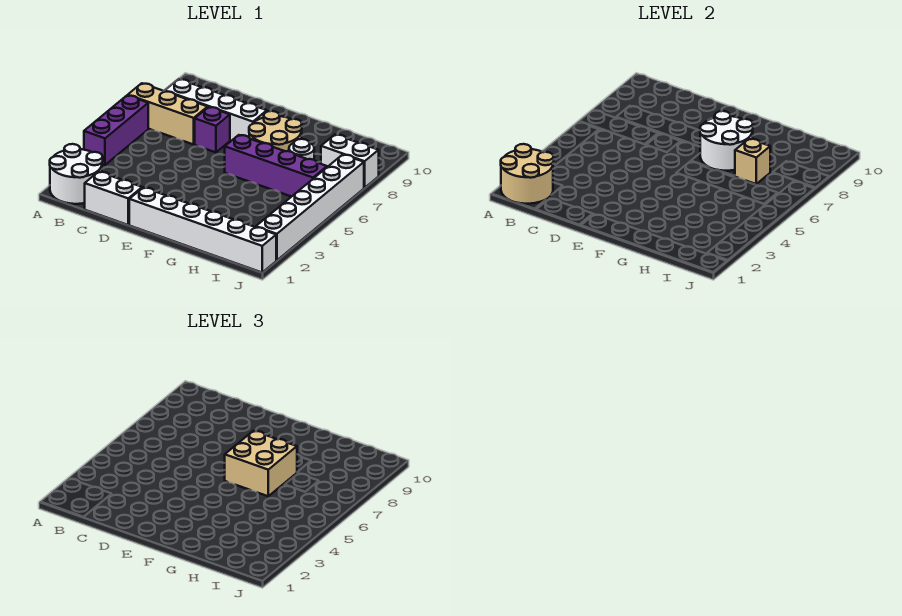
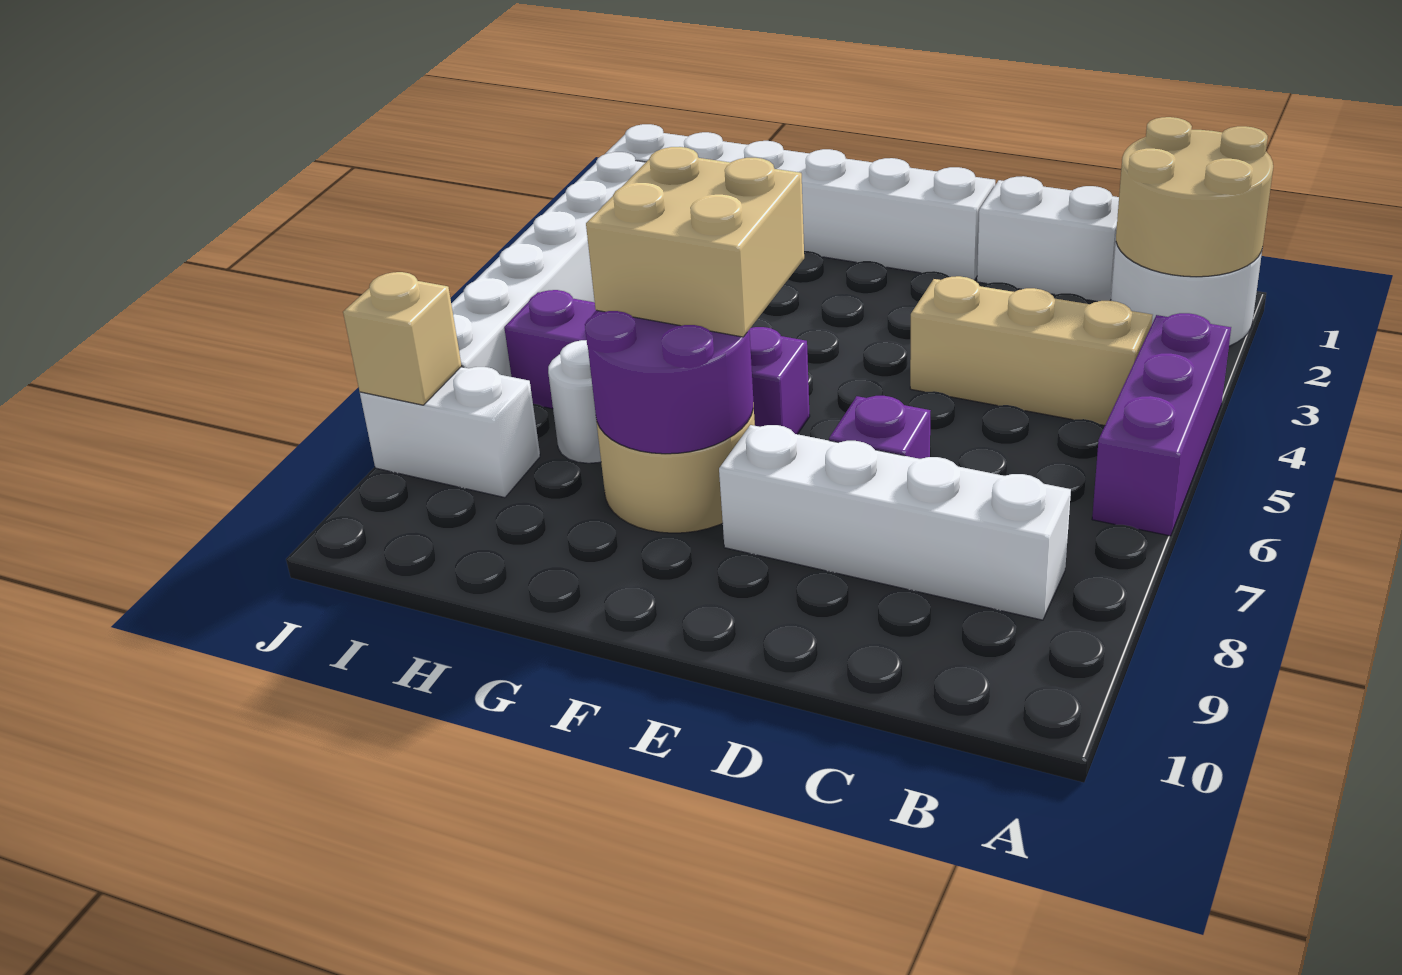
tan 1x3 brick [128,83,208,144] -> tan 1x3 brick moved to [910,276,1153,426]
white 2x2 round brick [700,111,753,171] -> purple 2x2 round brick [585,310,753,454]
tan 1x1 brick [735,139,770,184] -> tan 1x1 brick moved to [343,272,461,405]

